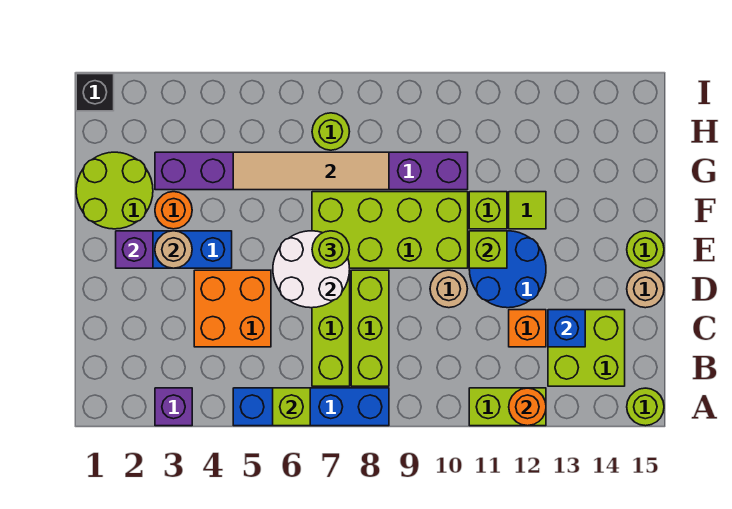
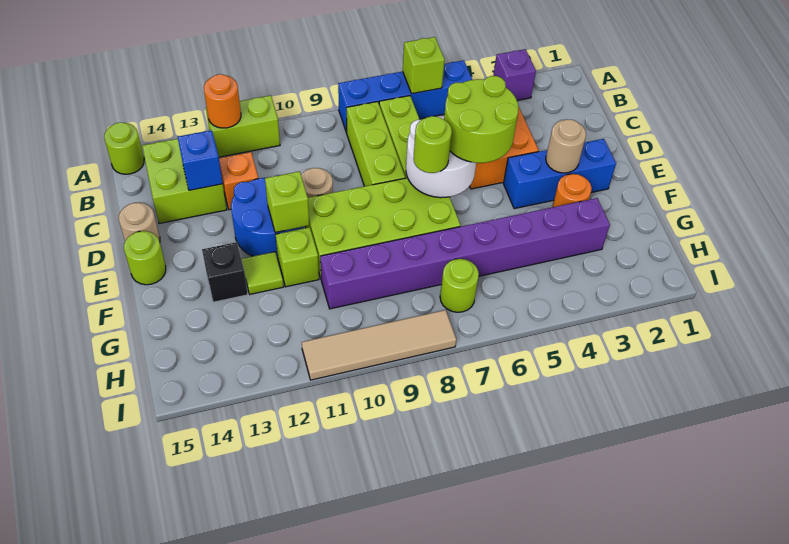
purple 1x1 brick [116,231,153,268] -> none
lime 2x2 round brick [76,152,153,229] -> lime 2x2 round brick moved to [444,76,519,163]
tan 1x4 tile [233,152,389,190] -> tan 1x4 tile moved to [302,310,456,380]
black 1x1 brick [76,74,114,111] -> black 1x1 brick moved to [202,242,248,302]

